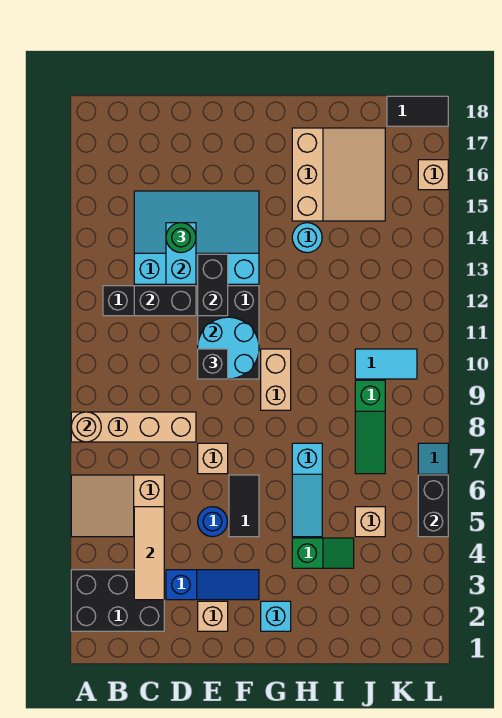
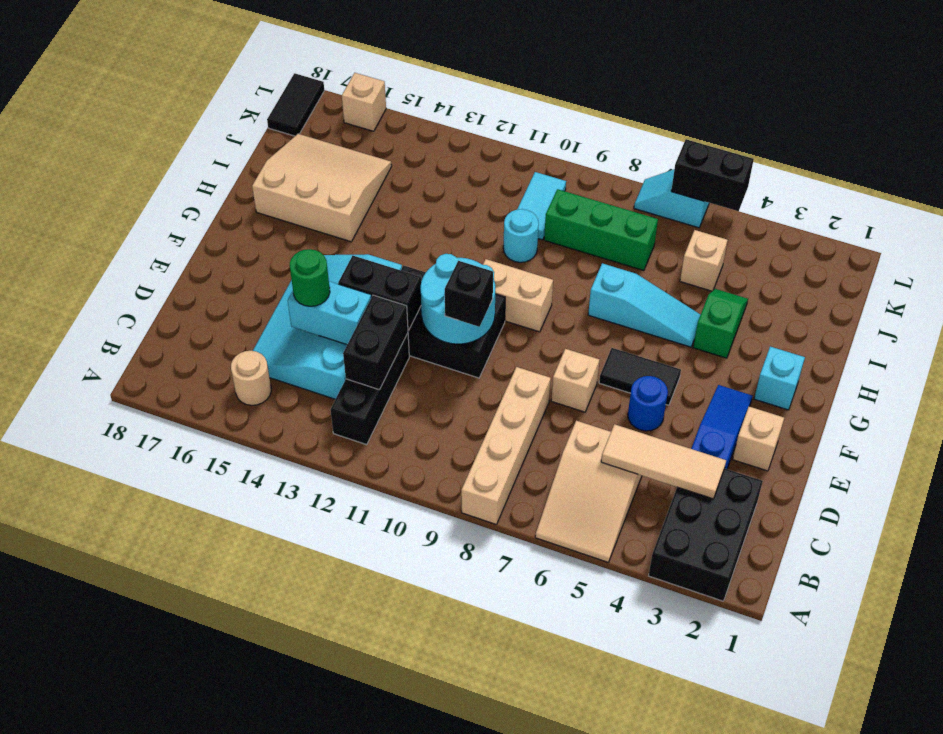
tan 1x1 round brick [71,412,101,442] -> tan 1x1 round brick moved to [231,351,271,405]
cyan 1x1 round brick [292,223,322,253] -> cyan 1x1 round brick moved to [503,209,539,262]
green 1x3 slope [355,380,385,474] -> green 1x3 brick [544,189,658,271]

